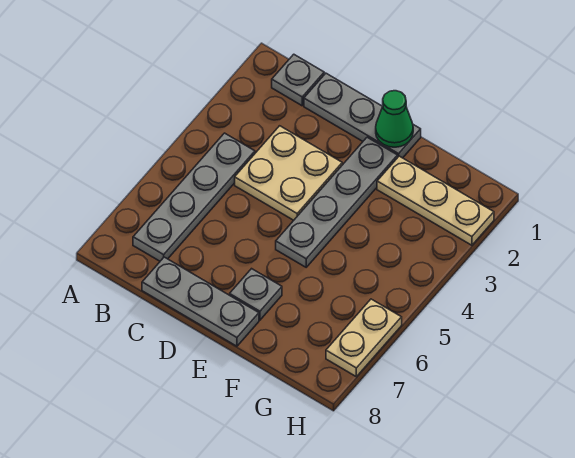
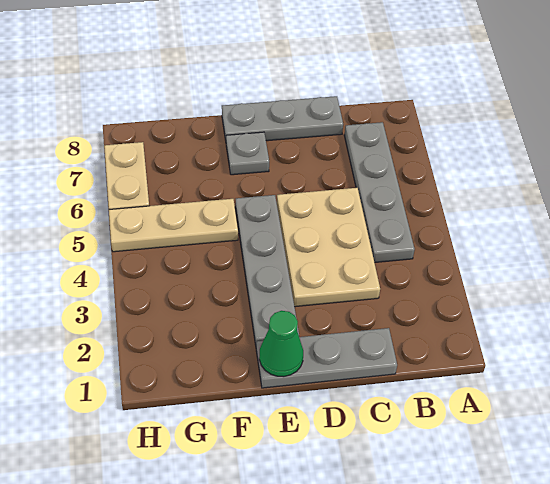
grey 1x1 plate [272,54,324,106] -> none
tan 2x2 plate [235,126,342,220] -> tan 2x3 plate [277,188,380,307]
tan 1x3 plate [377,156,494,245] -> tan 1x3 plate moved to [109,199,238,252]

